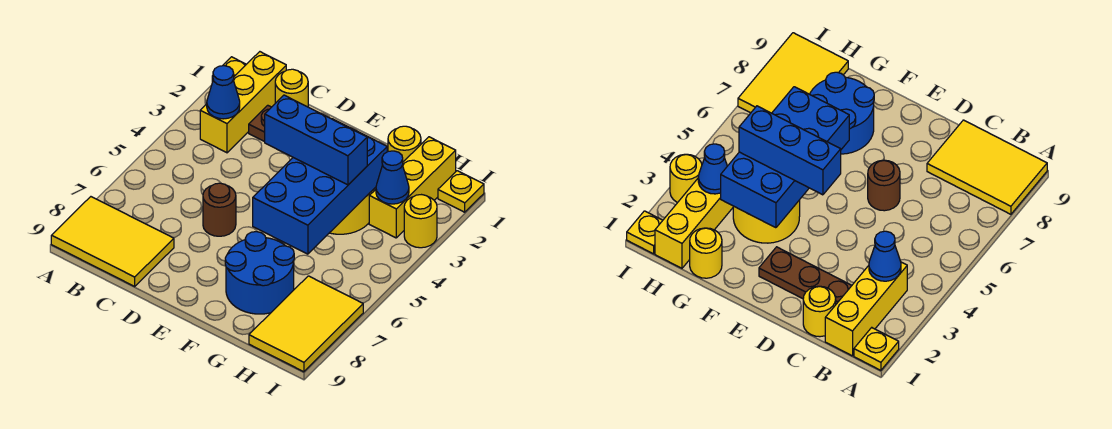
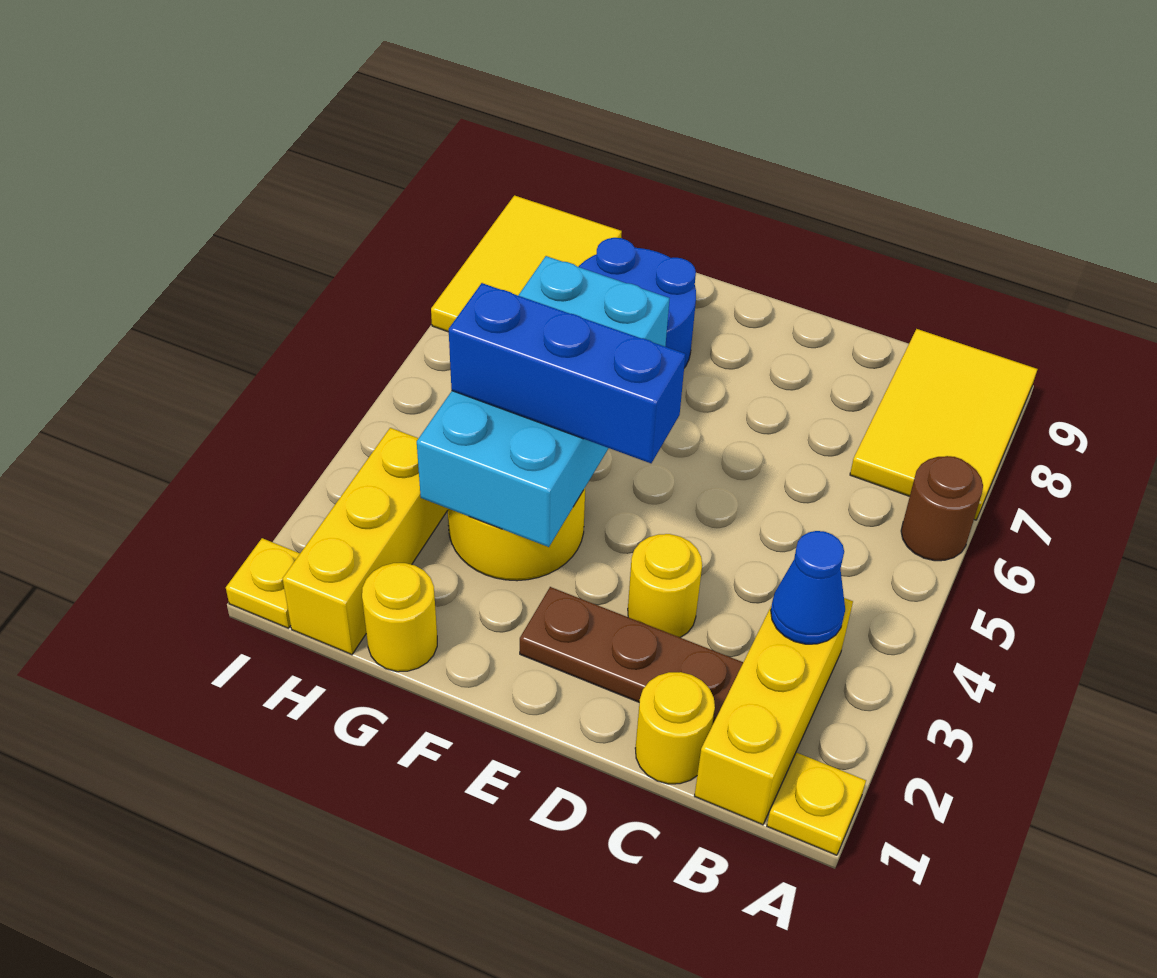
yellow 2x3 tile [51,197,174,286] -> yellow 2x3 tile turned to [850,329,1037,520]
brown 1x1 round brick [203,183,236,236] -> brown 1x1 round brick moved to [901,456,983,561]
blue 2x4 brick [253,119,387,254] -> cyan 2x4 brick [417,256,669,547]
blue 1x1 cone [376,151,409,204] -> none
yellow 1x1 round brick [404,195,437,248] -> yellow 1x1 round brick moved to [628,534,702,638]

